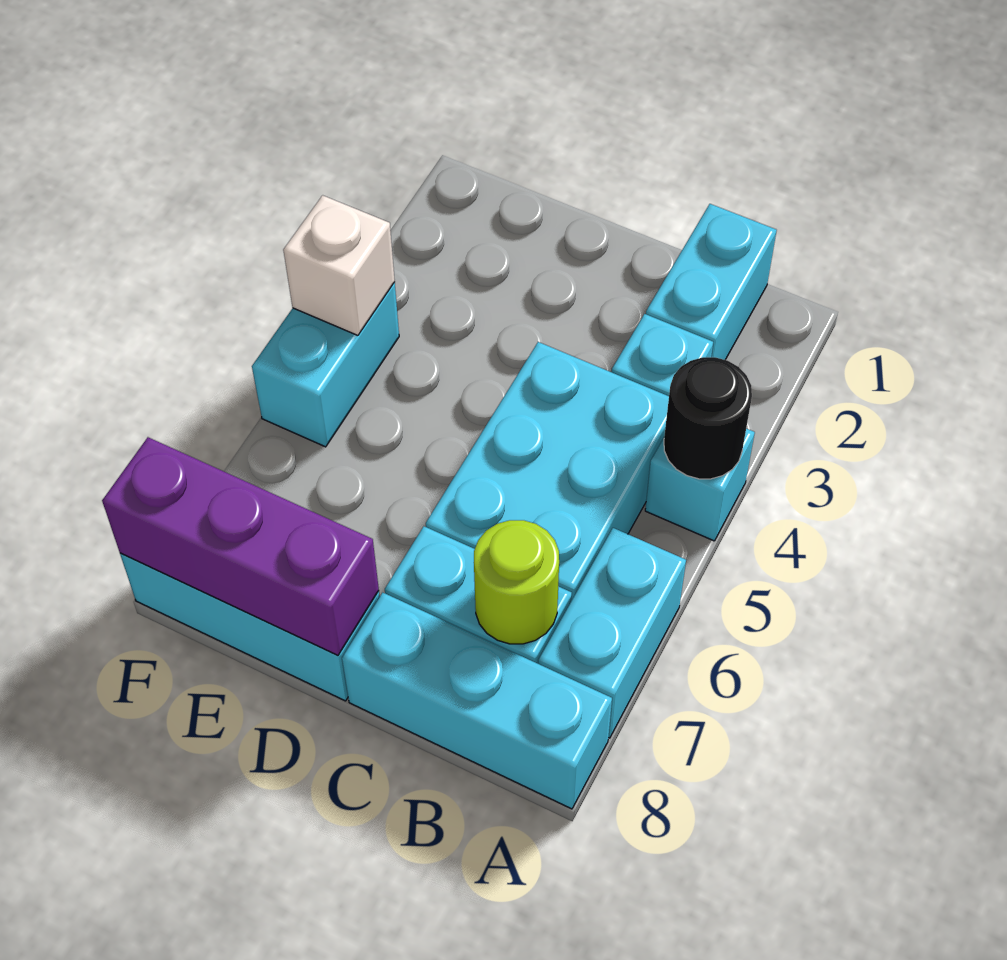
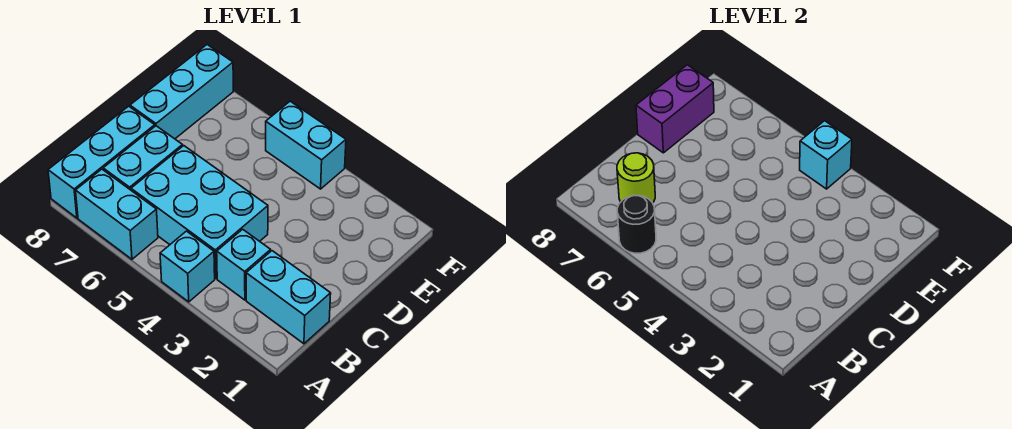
black 1x1 round brick [664,357,752,479] -> black 1x1 round brick moved to [617,195,656,253]
purple 1x3 brick [102,437,379,656] -> purple 1x2 brick [636,65,714,153]
white 1x1 brick [283,195,395,335] -> cyan 1x1 brick [800,121,852,189]

